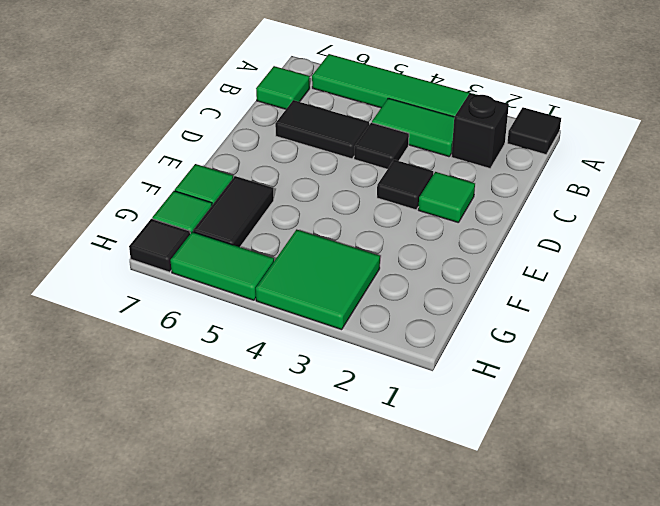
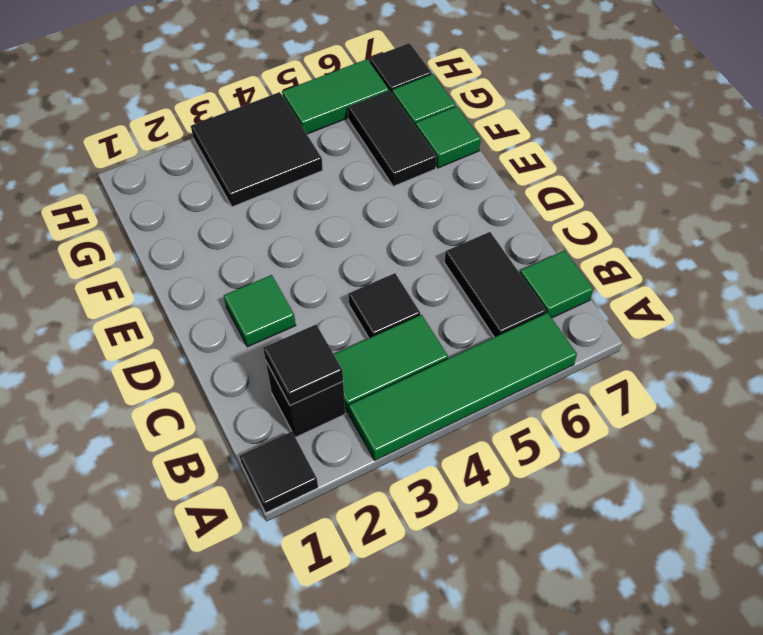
black 1x2 tile [275,100,369,159] -> black 1x2 tile turned to [445,232,546,337]
black 1x1 tile [377,160,433,210] -> black 1x1 tile moved to [263,325,343,405]
green 2x2 tile [256,229,380,330] -> black 2x2 tile [191,92,323,207]

